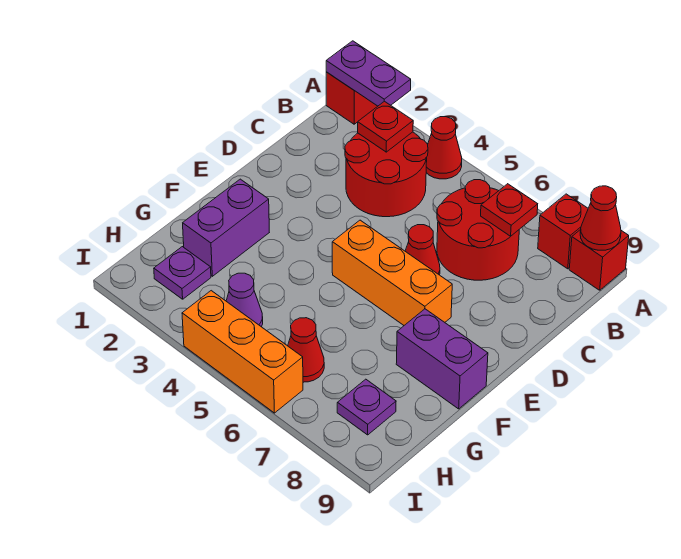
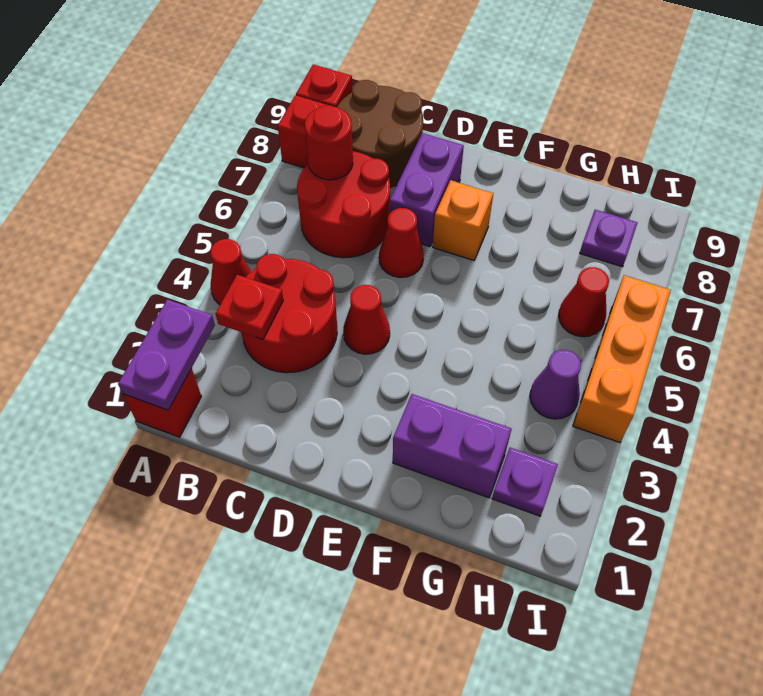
red 1x1 cone [580,186,621,250] -> red 1x1 cone moved to [343,285,390,354]
red 1x1 plate [481,184,538,236] -> red 1x1 round brick [305,106,353,180]
none -> brown 2x2 round brick [337,80,423,187]
orange 1x3 brick [332,220,452,325] -> orange 1x1 brick [433,180,493,261]
purple 1x2 brick [396,309,488,409] -> purple 1x2 brick moved to [390,133,464,247]

